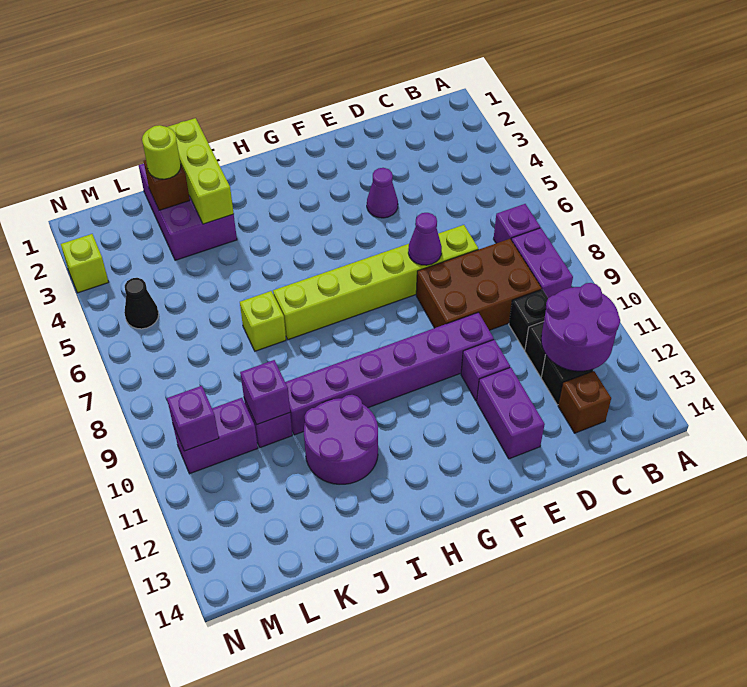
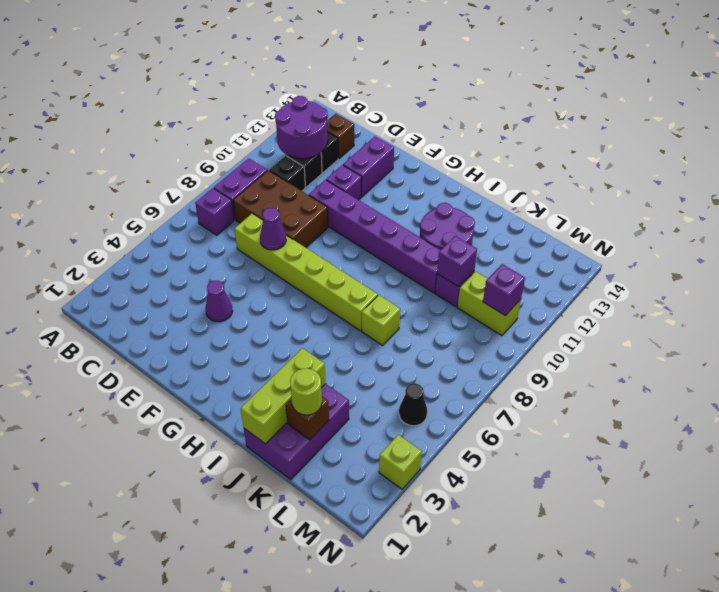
purple 1x2 brick [173,398,258,474] -> lime 1x2 brick [458,271,521,336]

